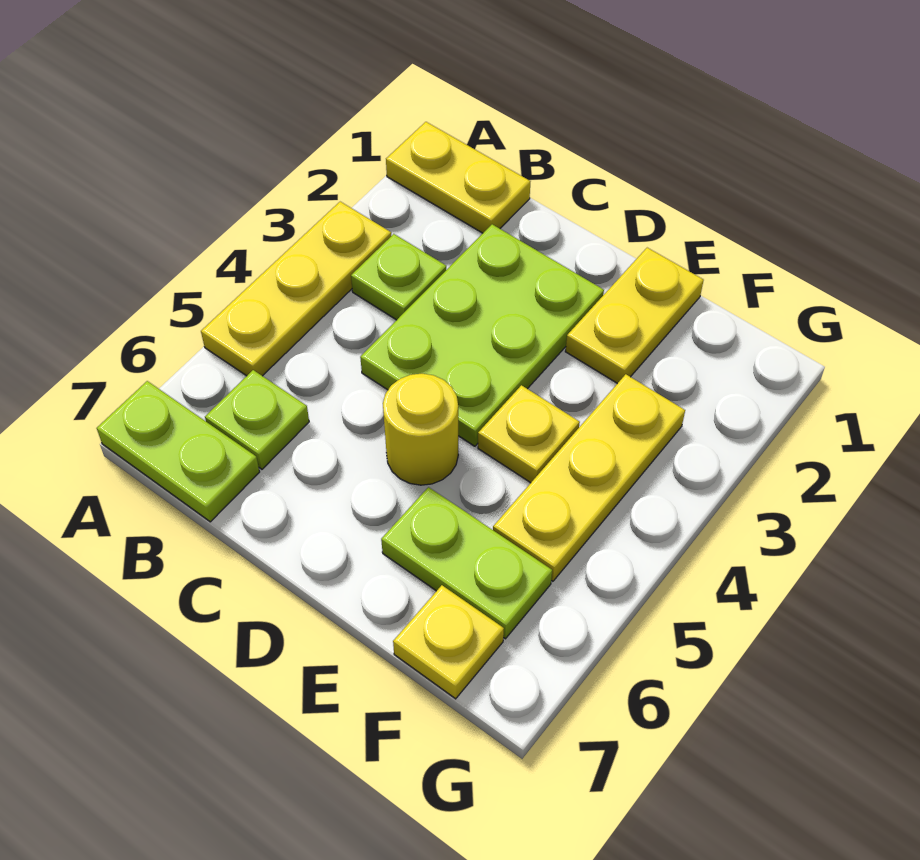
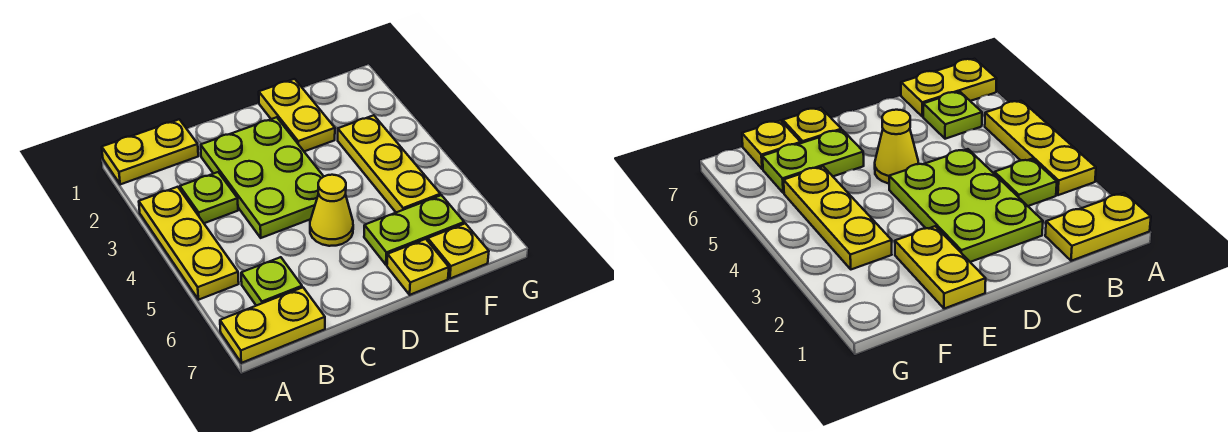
lime 1x2 plate [97,381,260,522] -> yellow 1x2 plate [220,287,325,363]
yellow 1x1 round brick [383,374,458,485] -> yellow 1x1 cone [310,175,353,246]
yellow 1x1 plate [478,385,580,483] -> yellow 1x1 plate moved to [387,239,449,295]

